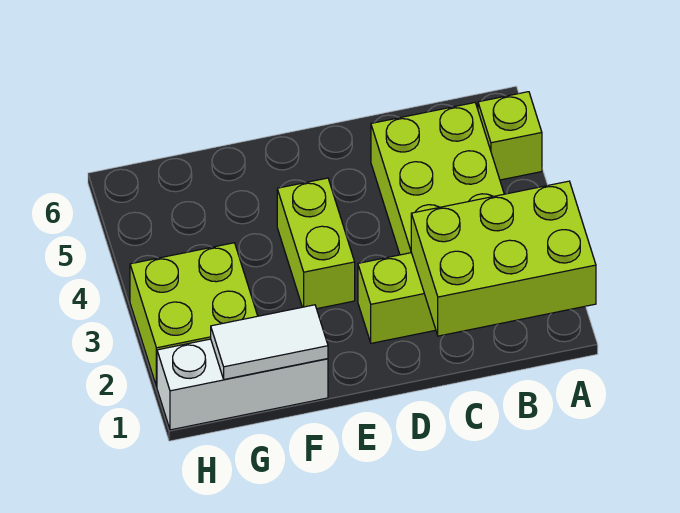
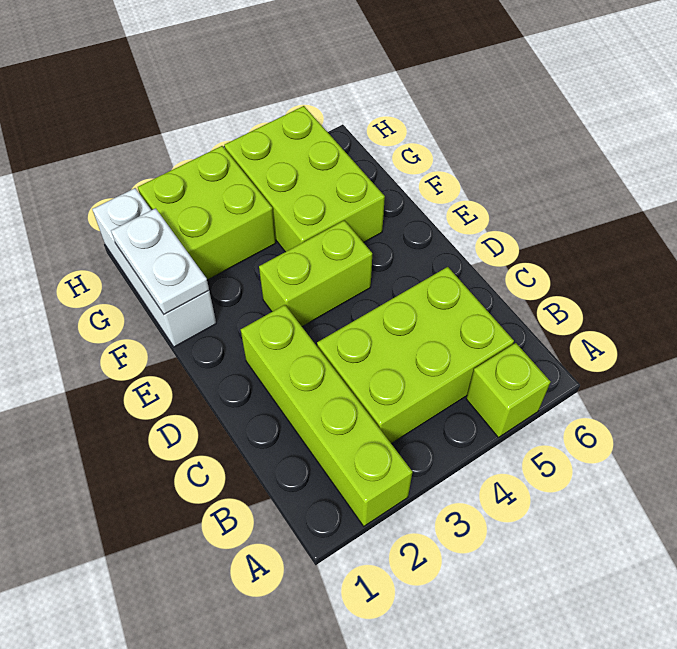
lime 2x3 brick [411,181,596,336] -> lime 2x3 brick moved to [224,106,385,252]
white 1x2 tile [211,305,328,379] -> white 1x2 plate [111,208,209,314]

